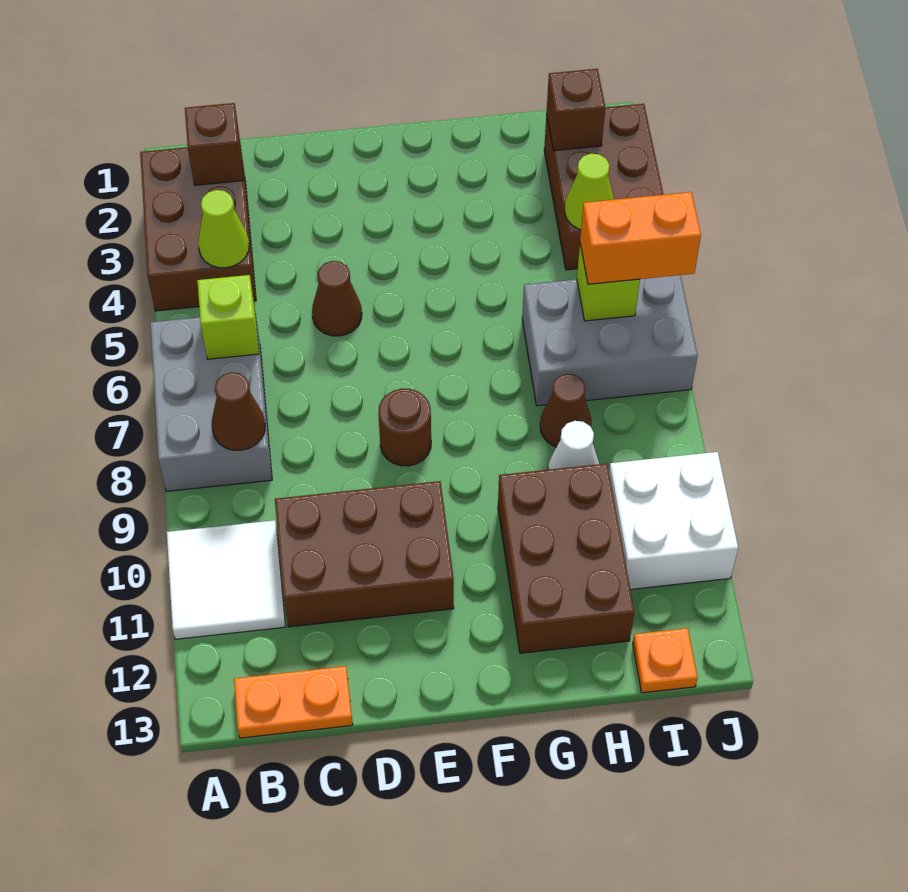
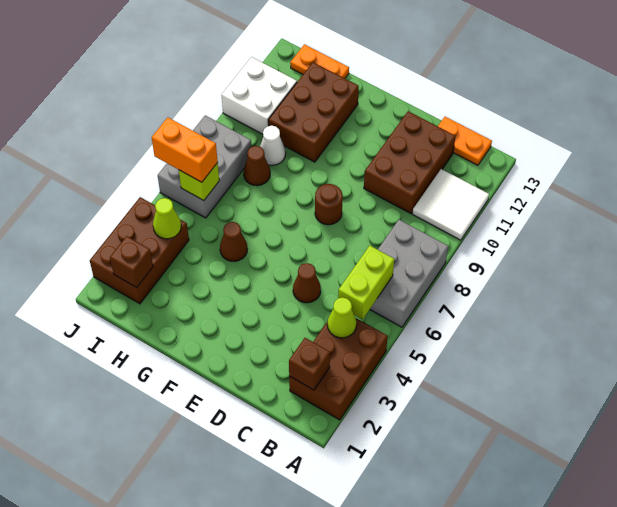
lime 1x1 brick [197,275,259,359] -> lime 1x2 brick [338,246,394,319]
brown 1x1 cone [211,372,265,450] -> brown 1x1 cone moved to [220,222,248,262]
brown 2x3 brick [275,481,454,627] -> brown 2x3 brick turned to [364,111,456,213]
grey 2x3 brick [522,275,698,406] -> grey 2x3 brick turned to [158,115,251,218]
orange 1x1 plate [633,628,698,693] -> orange 1x2 plate [290,44,349,78]

